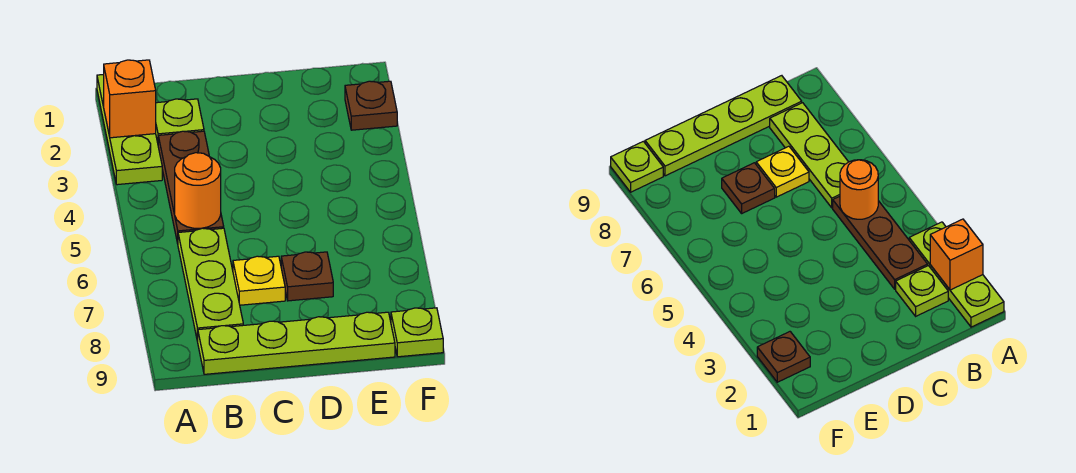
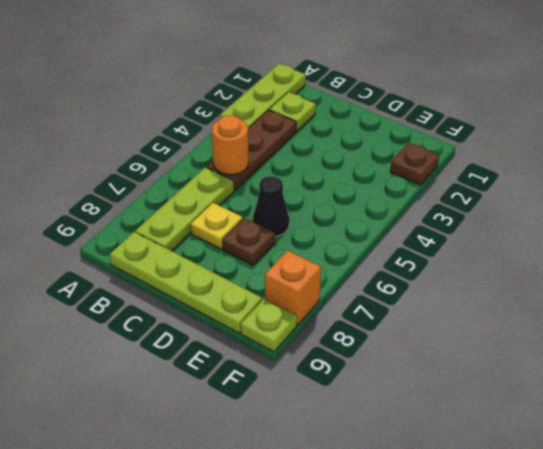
orange 1x1 brick [104,60,156,138] -> orange 1x1 brick moved to [265,251,321,325]
none -> black 1x1 cone [253,176,289,236]

